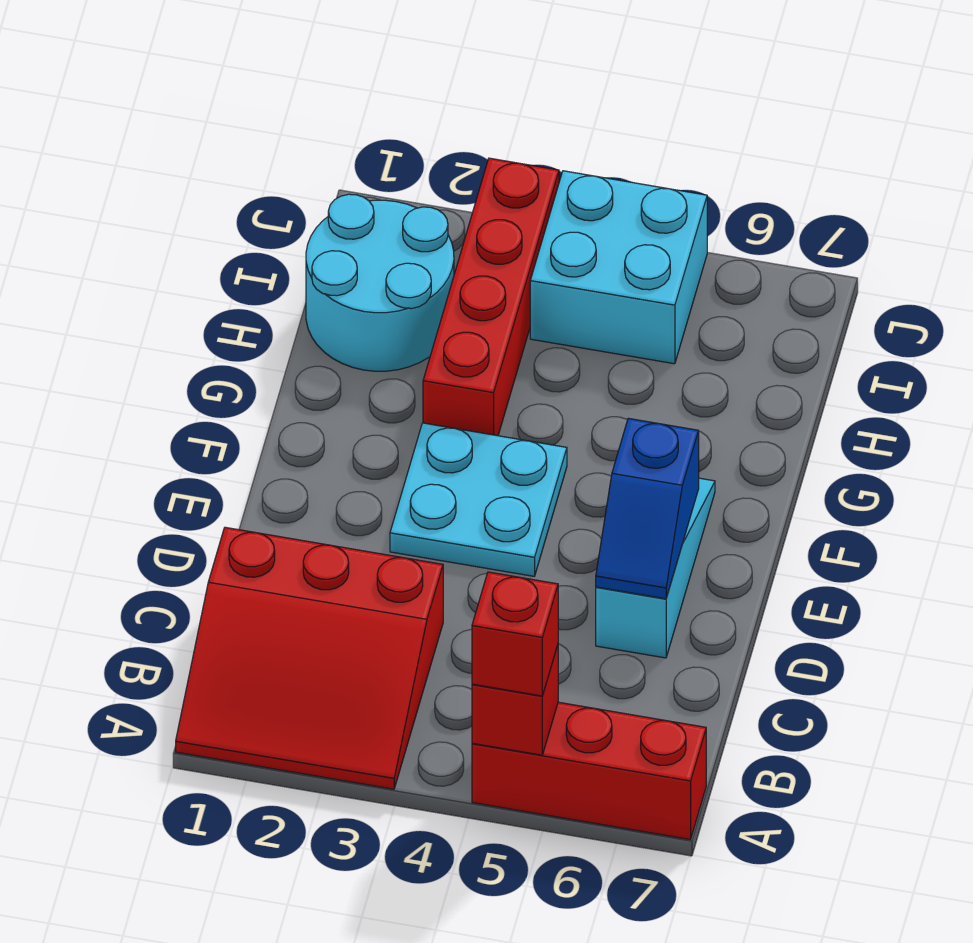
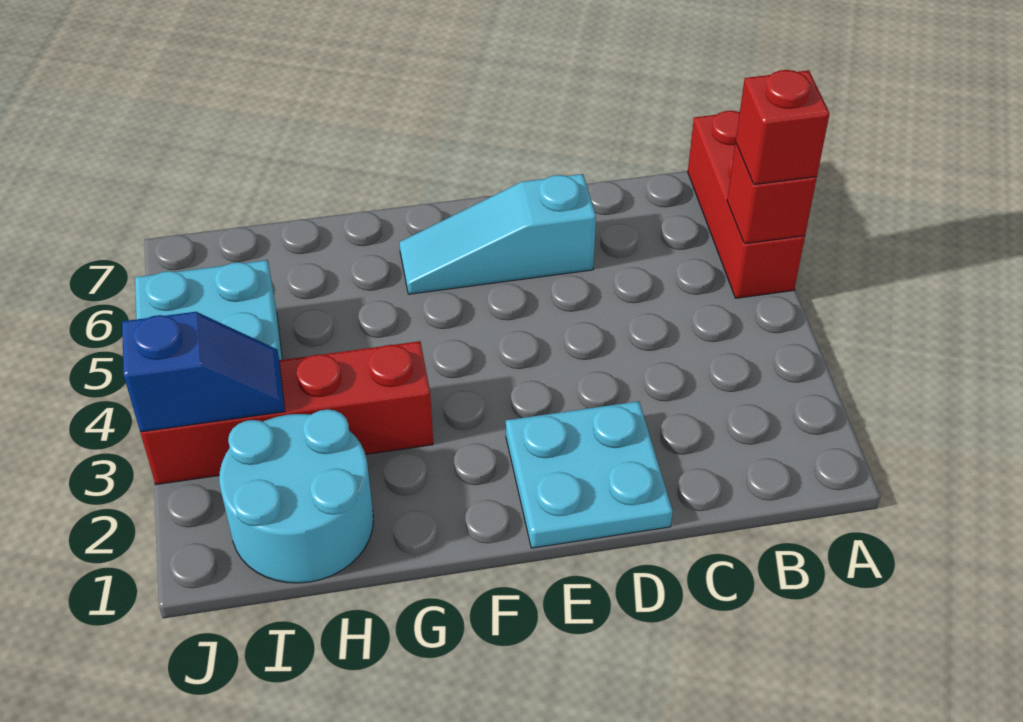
red 3x3 slope [176,527,443,789] -> none
blue 1x2 slope [596,418,699,599] -> blue 1x2 slope moved to [122,312,285,432]
cyan 2x2 plate [390,423,567,576] -> cyan 2x2 plate moved to [506,401,673,548]

